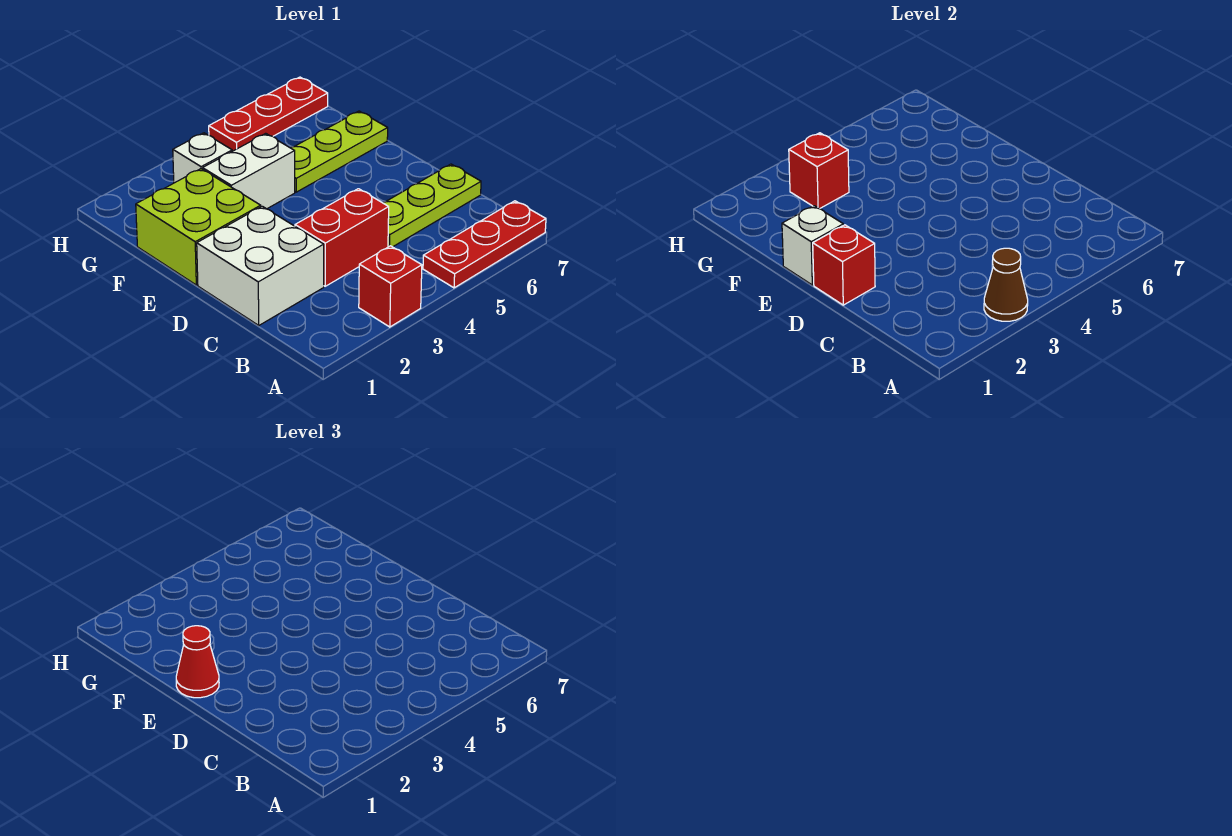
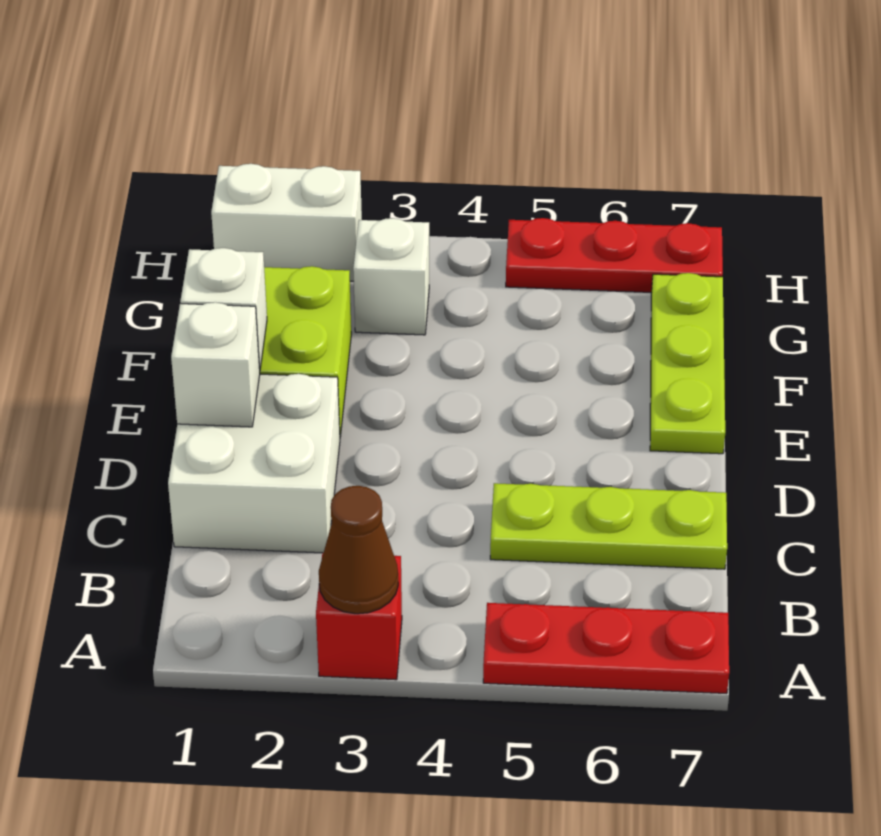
red 1x2 brick [295,189,389,286] -> none
red 1x1 brick [813,225,875,305] -> white 1x1 brick [171,302,260,427]
red 1x1 cone [176,626,219,698] -> none
white 1x2 brick [203,133,295,209] -> white 1x2 brick moved to [211,164,362,281]
lime 1x3 plate [291,111,388,192] -> lime 1x3 plate turned to [650,273,725,454]
red 1x1 brick [789,133,849,209] -> none

